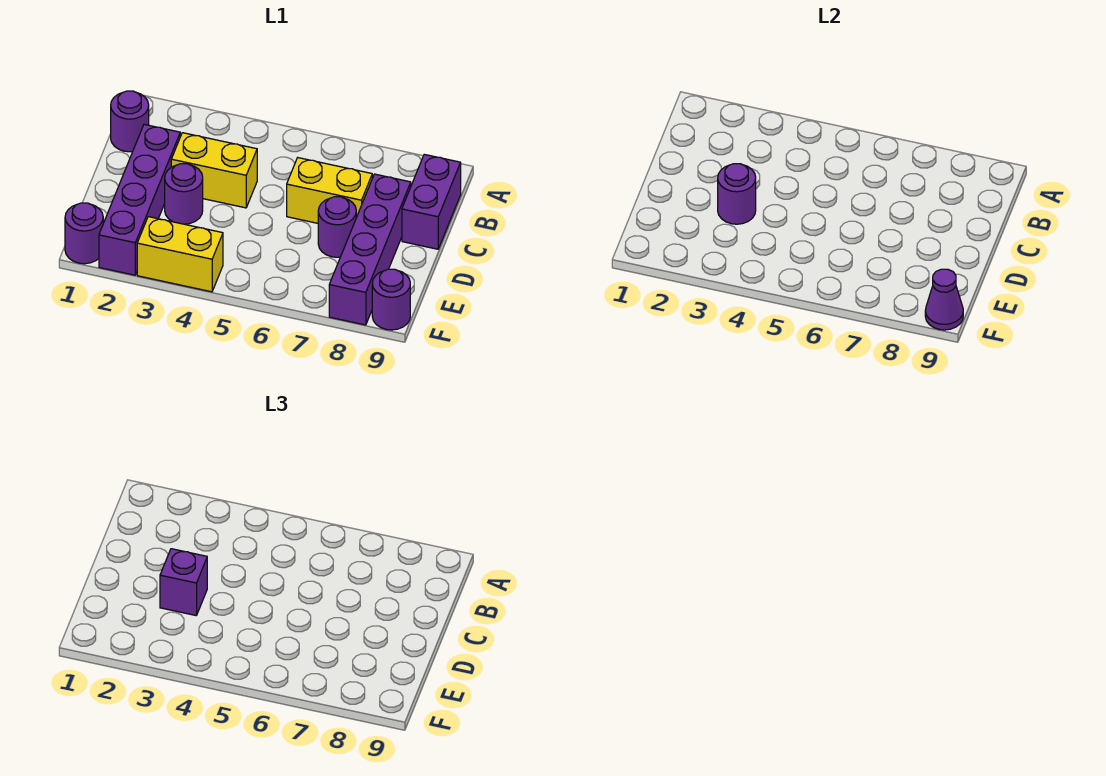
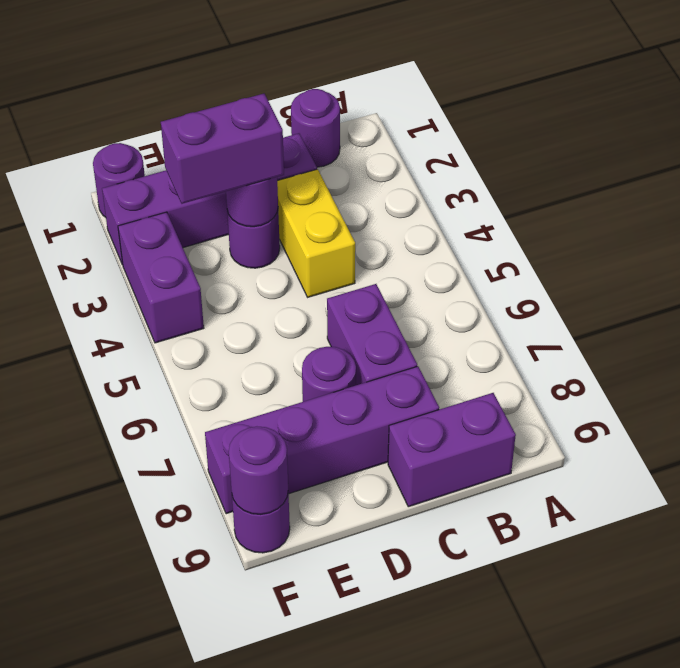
yellow 1x2 brick [287,158,372,223] -> purple 1x2 brick [327,284,417,385]
purple 1x1 brick [160,549,207,615] -> purple 1x2 brick [161,94,284,204]
yellow 1x2 brick [137,217,223,292] -> purple 1x2 brick [118,212,204,343]
purple 1x1 cone [925,269,963,330] -> purple 1x1 round brick [229,427,288,514]

